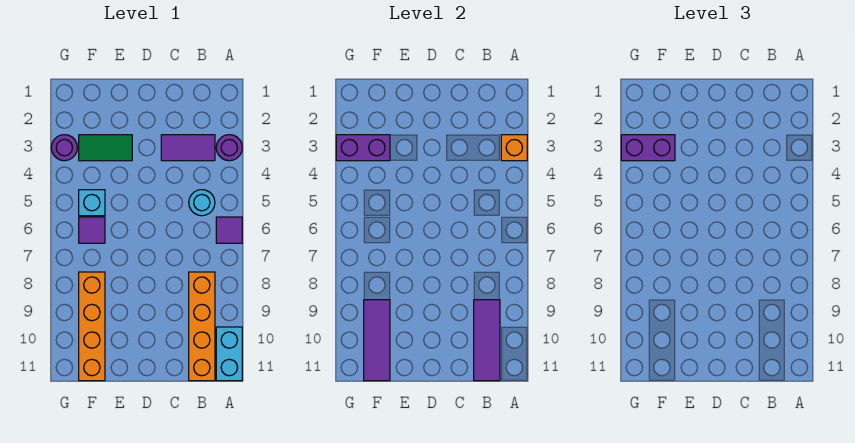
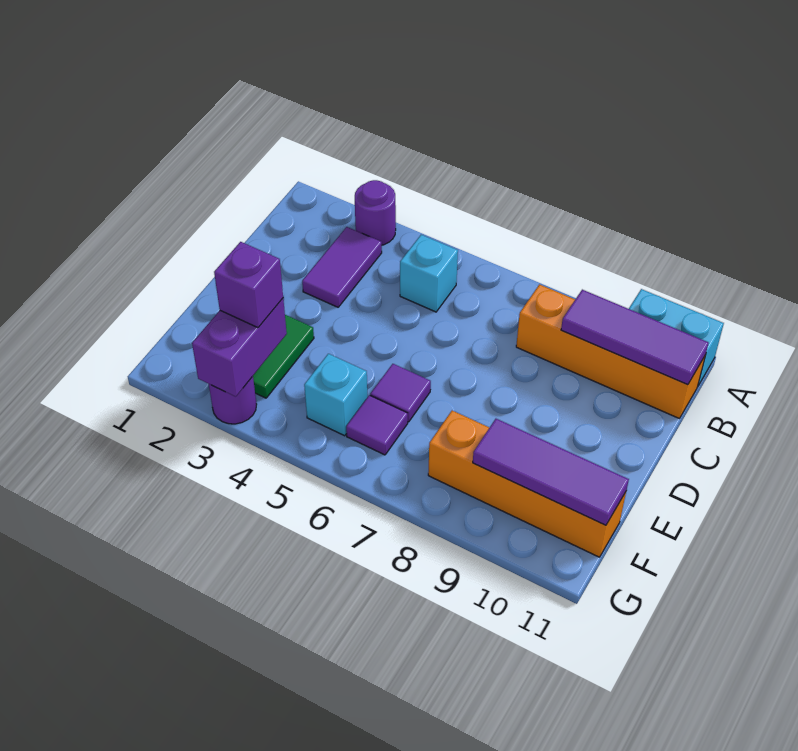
orange 1x1 brick [501,135,527,161] -> none
purple 1x1 tile [216,217,242,243] -> purple 1x1 tile moved to [370,364,431,422]
cyan 1x1 round brick [189,190,215,216] -> cyan 1x1 brick [400,235,458,312]
purple 1x2 brick [621,135,675,161] -> purple 1x1 brick [214,242,283,328]

